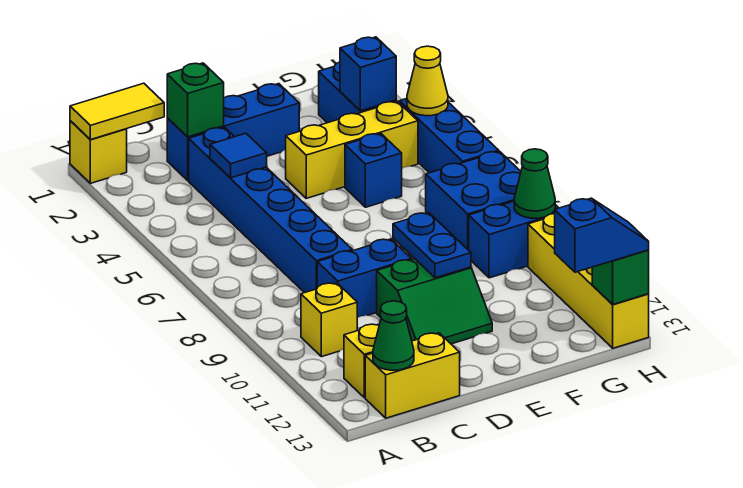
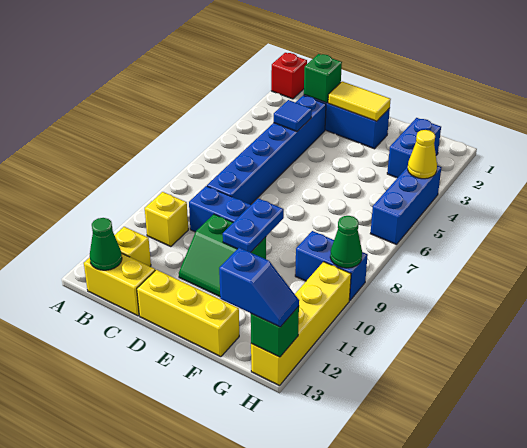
yellow 1x1 brick [70,121,127,183] -> red 1x1 brick [271,53,307,99]
yellow 1x2 tile [70,83,164,140] -> yellow 1x2 tile moved to [328,81,391,121]
yellow 1x3 brick [286,101,418,198] -> yellow 1x3 brick moved to [137,270,239,357]
blue 1x1 brick [345,134,402,207] -> none
blue 1x1 brick [340,37,396,111] -> none
blue 2x2 brick [426,151,521,250] -> none

